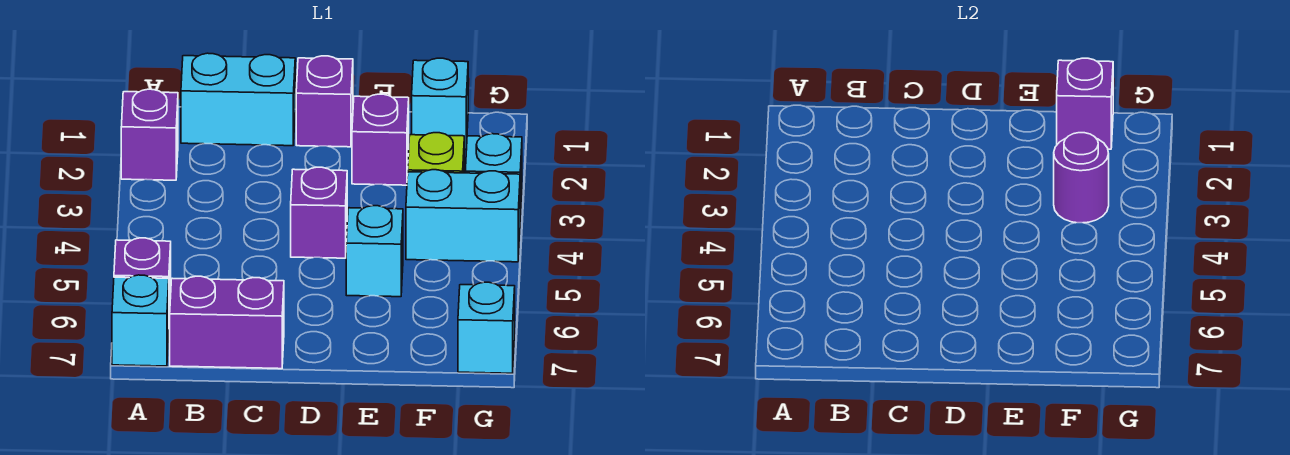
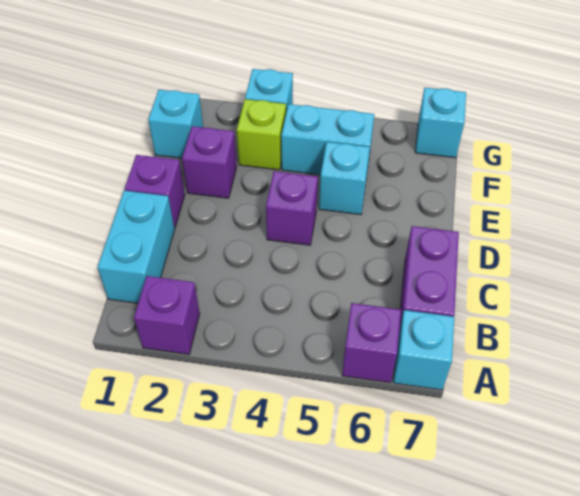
purple 1x1 brick [1057,58,1113,149] -> none
purple 1x1 round brick [1054,133,1109,223] -> none
cyan 1x2 brick [406,170,520,262] -> cyan 1x2 brick turned to [281,104,374,175]

